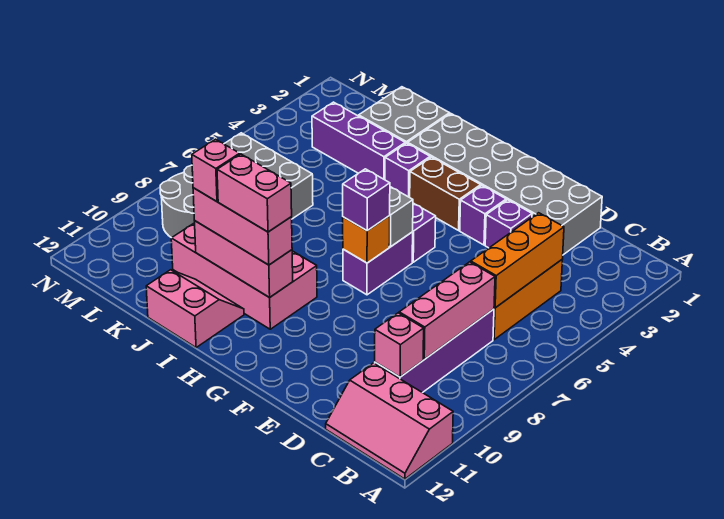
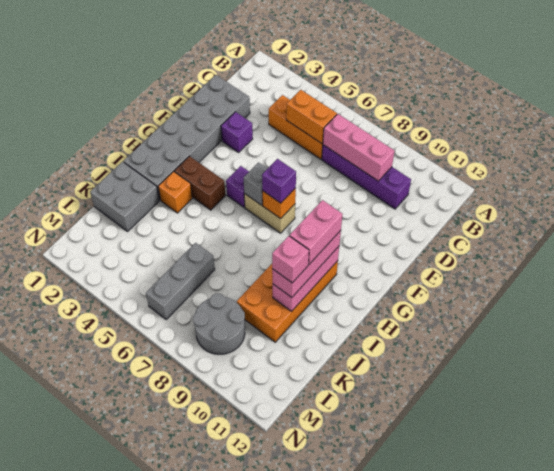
pink 2x3 slope [326,363,453,479] -> none
orange 1x3 brick [471,213,564,308] -> orange 1x2 brick [286,90,337,144]
pink 1x1 brick [375,313,424,377] -> none
purple 1x1 brick [460,186,506,245] -> none
brown 1x2 brick [410,157,481,230] -> brown 1x2 brick turned to [174,156,225,210]
purple 1x2 brick [343,232,413,295] -> tan 1x2 brick [244,193,295,233]
pink 2x4 brick [171,223,317,329] -> orange 2x4 brick [237,261,338,342]
purple 1x1 brick [385,143,430,197] -> orange 1x1 brick [158,171,192,213]
pink 2x2 slope [146,270,244,348] -> none
purple 1x3 brick [312,102,405,180] -> none

